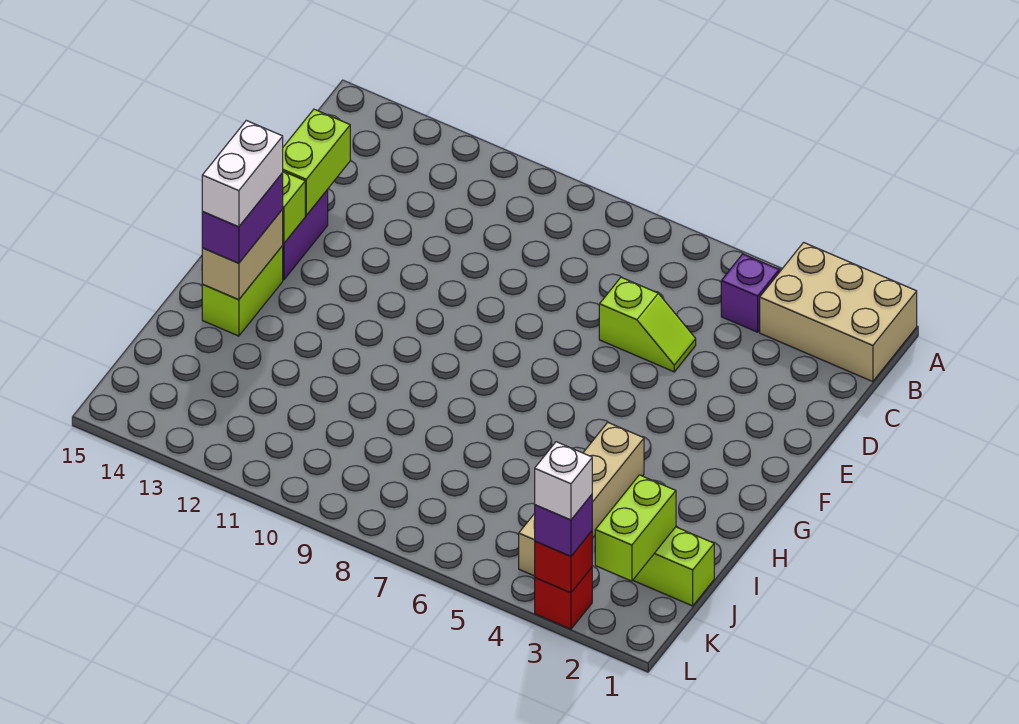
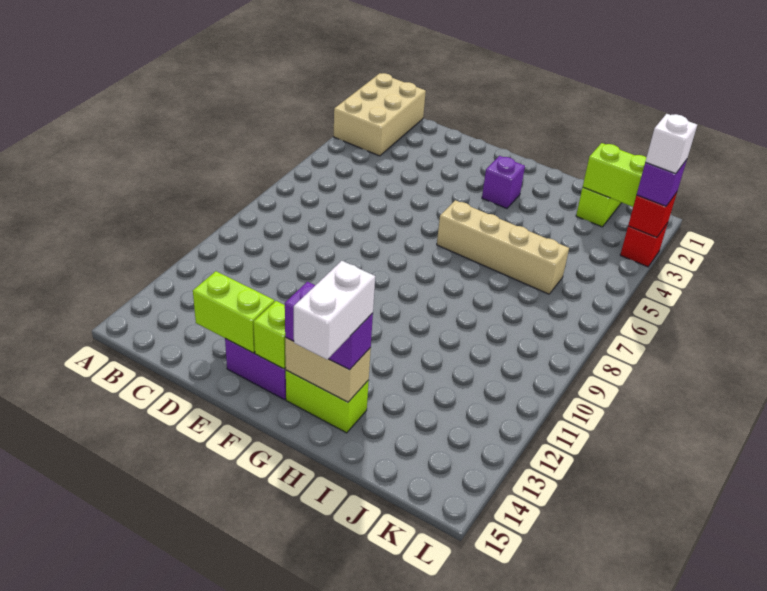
purple 1x1 brick [721,254,779,332] -> purple 1x1 brick moved to [482,156,525,208]
lime 1x2 slope [599,277,696,372] -> none
white 1x2 brick [202,120,283,227] -> white 1x2 brick turned to [294,261,375,360]
tan 1x4 brick [519,422,644,576] -> tan 1x4 brick moved to [437,200,569,294]

